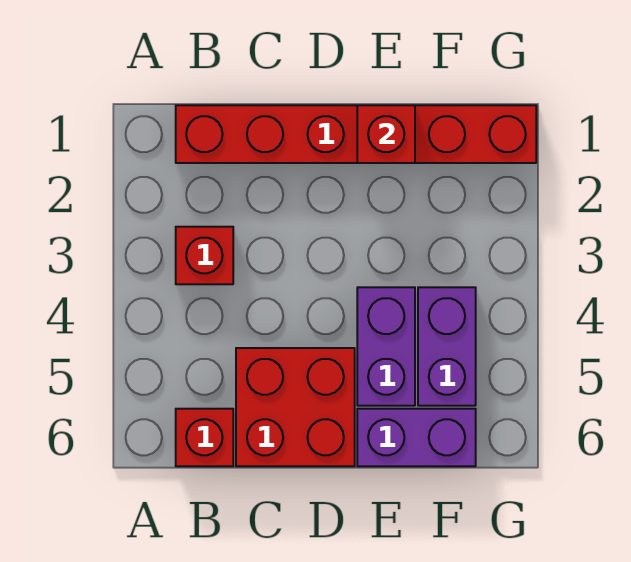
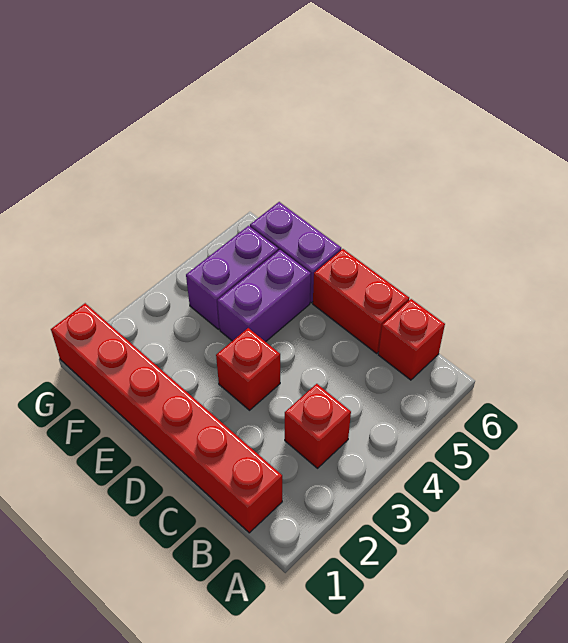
red 2x2 brick [236,348,355,466] -> red 1x2 brick [313,249,409,353]
red 1x1 brick [357,105,415,163] -> red 1x1 brick moved to [216,328,280,410]

